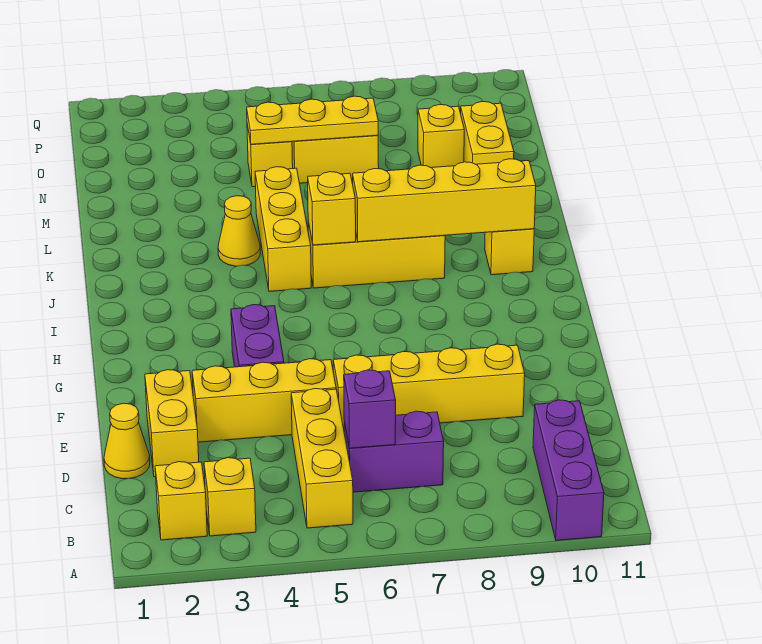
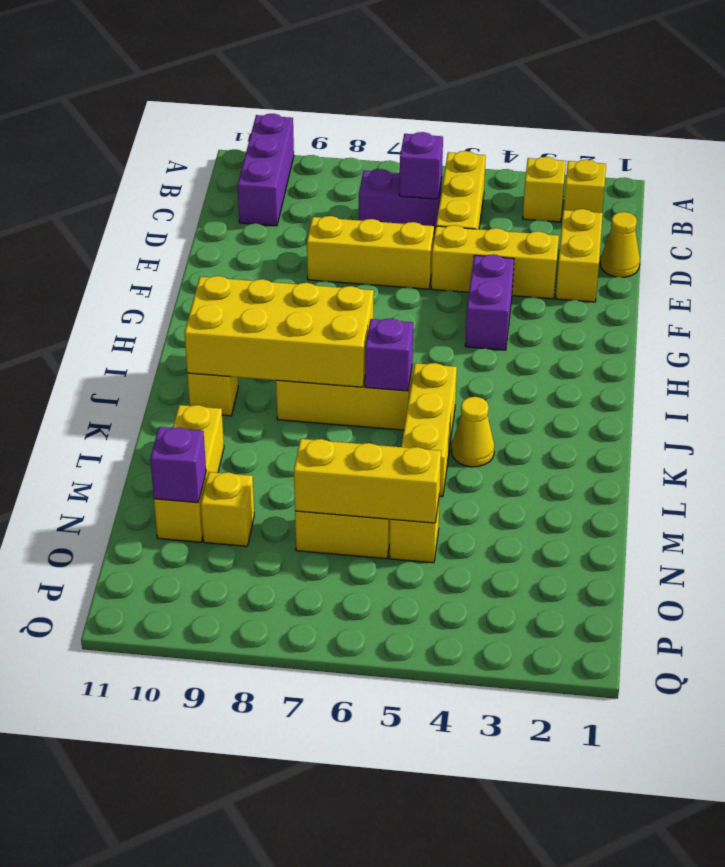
yellow 1x4 brick [333,344,525,429] -> yellow 1x3 brick [307,216,434,289]
yellow 1x1 brick [308,172,356,245] -> purple 1x1 brick [365,319,413,391]
yellow 1x4 brick [353,159,536,242] -> yellow 2x4 brick [185,276,374,387]
yellow 1x2 brick [461,102,514,164] -> yellow 1x3 brick [154,405,224,542]
yellow 1x3 plate [247,96,378,144] -> yellow 1x3 brick [294,439,441,523]
none -> purple 1x1 brick [150,427,206,503]

